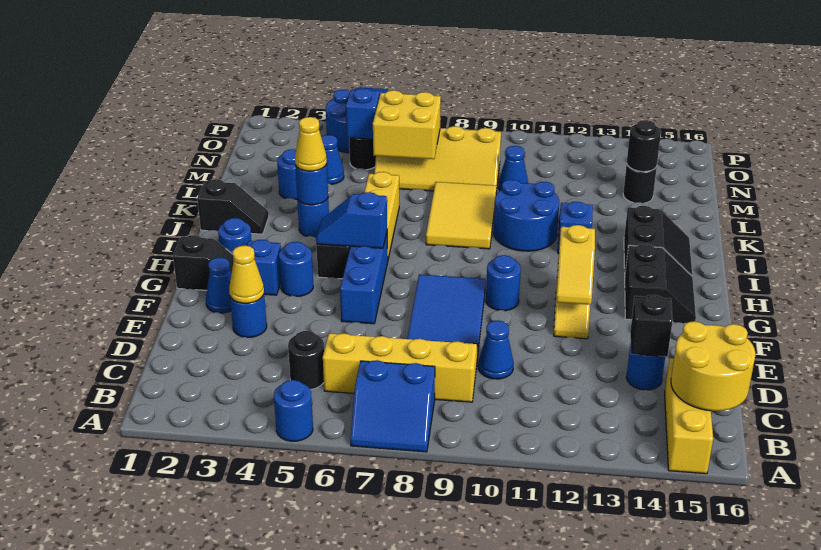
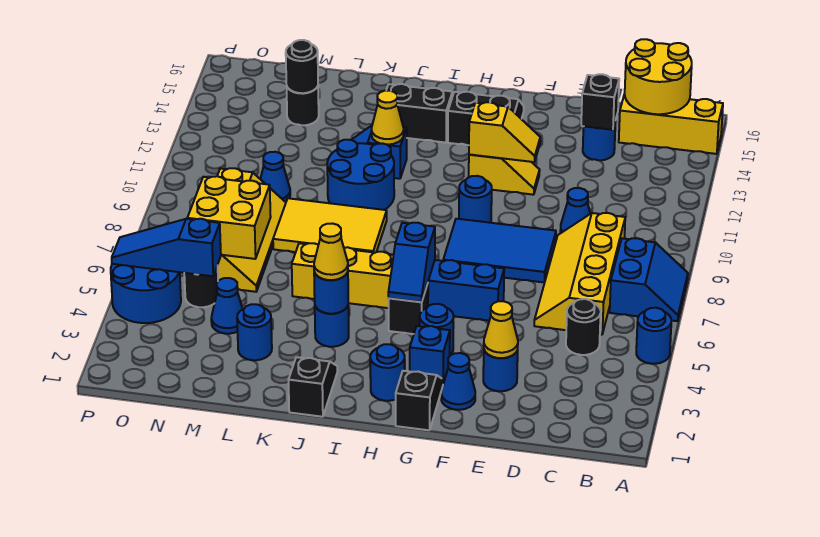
none -> yellow 1x1 cone [371,91,404,145]

